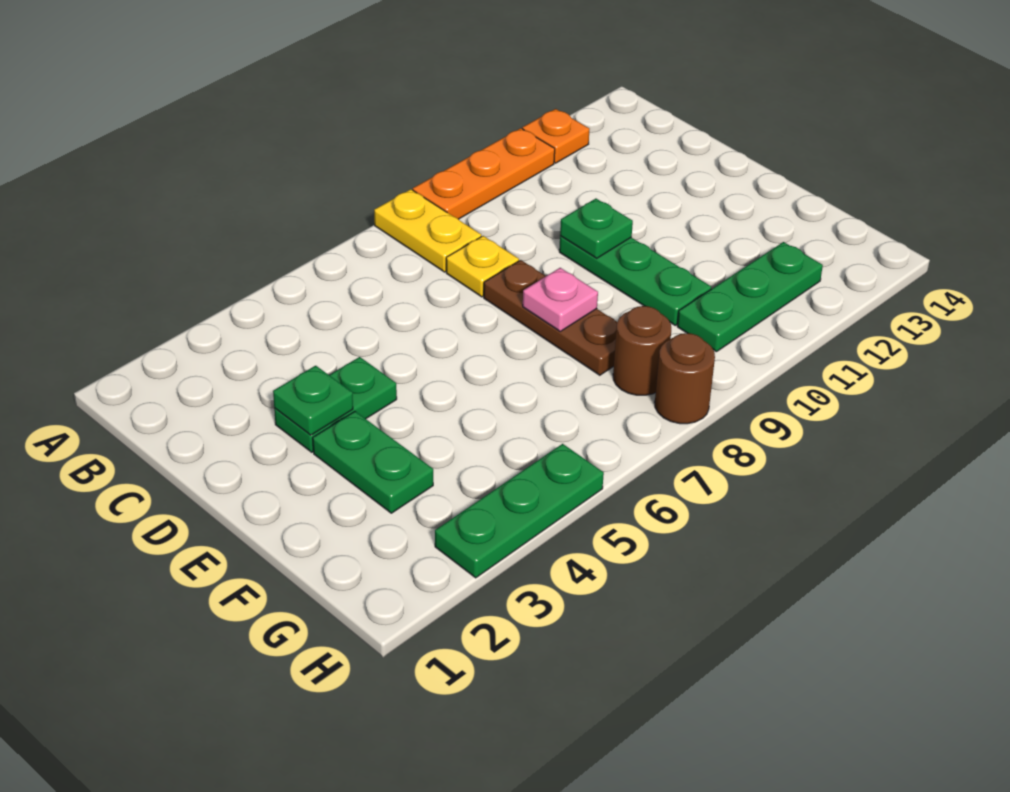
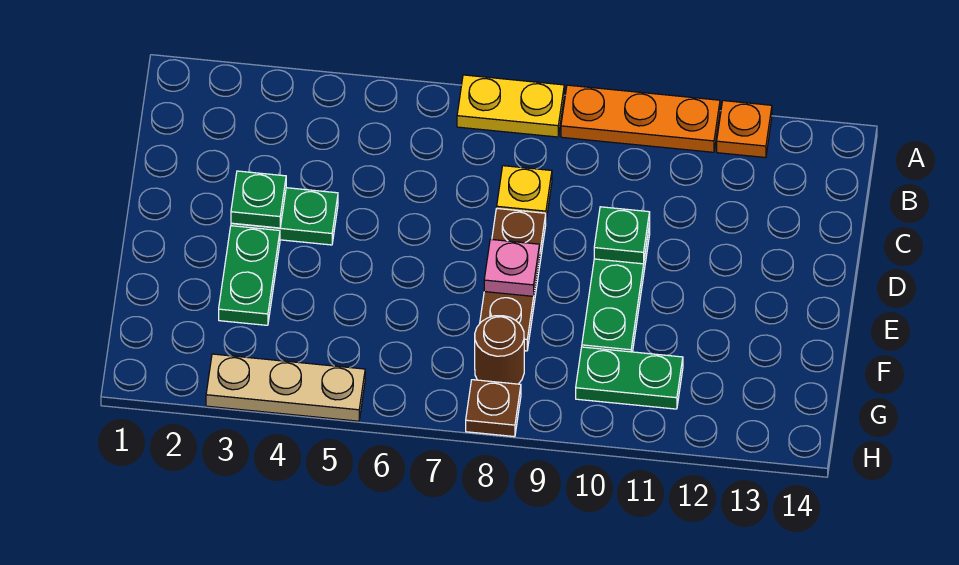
yellow 1x2 plate [374,189,481,272] -> yellow 1x2 plate turned to [457,75,564,137]
green 1x3 plate [677,242,823,352] -> green 1x2 plate [576,347,683,409]
green 1x3 plate [435,444,604,578] -> tan 1x3 plate [206,354,365,421]
brown 1x1 round brick [655,333,715,424] -> brown 1x1 plate [466,380,521,437]

